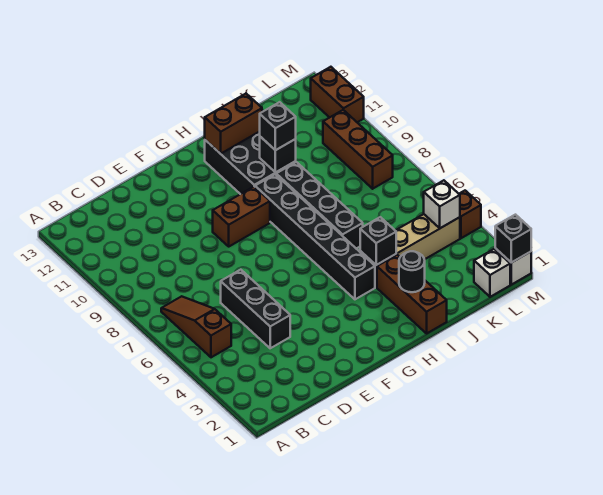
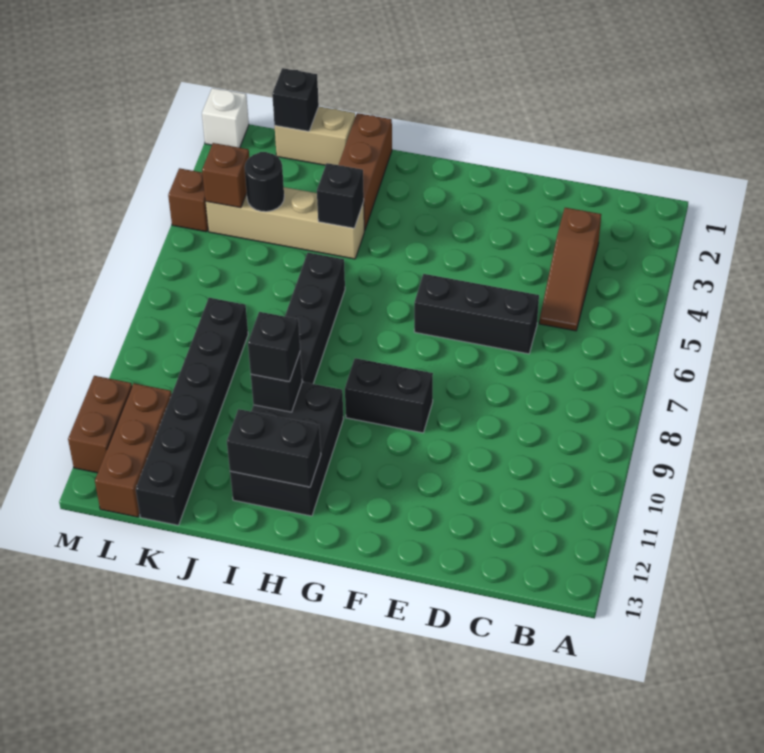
brown 1x3 slope [161,296,231,357] -> brown 1x3 slope moved to [539,208,601,331]
black 1x3 brick [221,270,290,348] -> black 1x3 brick turned to [414,274,539,354]
brown 1x2 brick [213,187,270,246] -> black 1x2 brick [345,358,433,433]
black 1x6 brick [255,174,375,299] -> black 1x6 brick moved to [136,298,248,525]
brown 1x2 brick [205,94,262,154] -> black 1x2 brick [227,409,321,487]
black 1x1 round brick [399,251,425,292] -> black 1x1 round brick moved to [245,152,284,212]
none -> tan 1x2 brick [275,107,355,165]
white 1x1 brick [474,249,510,297] -> none
white 1x1 brick [424,180,460,228] -> brown 1x1 brick [202,143,249,208]
brown 1x3 brick [323,110,393,189] -> brown 1x3 brick moved to [95,383,172,517]
black 1x1 brick [495,215,531,263] -> black 1x1 brick moved to [272,68,319,131]

